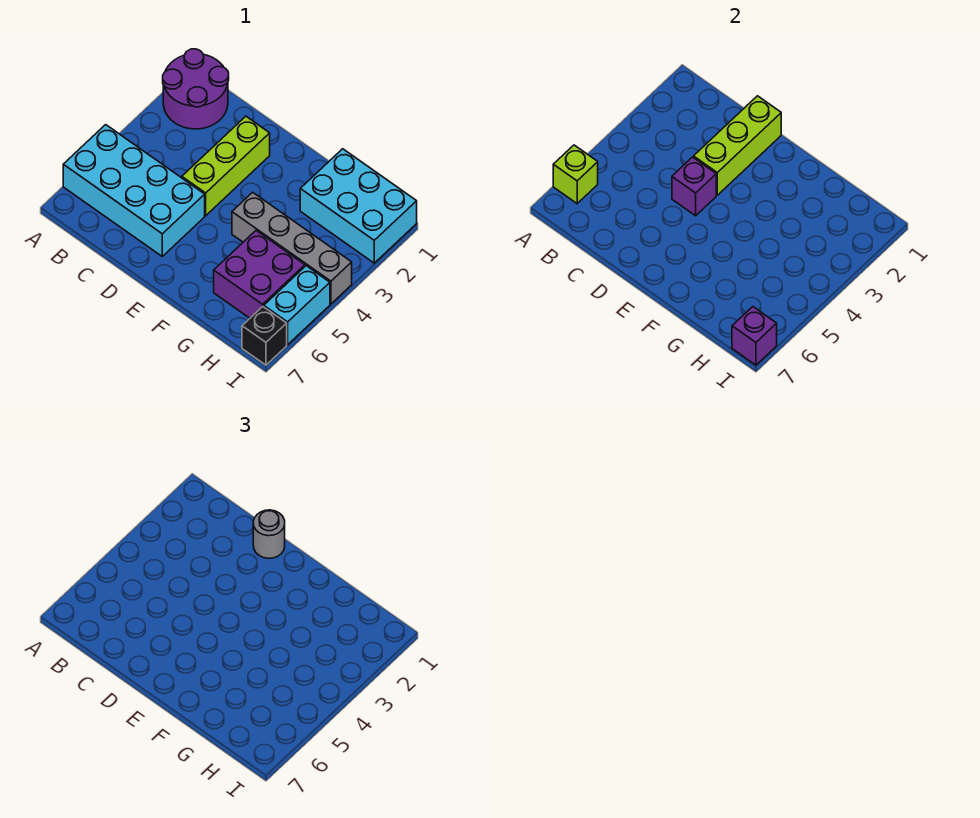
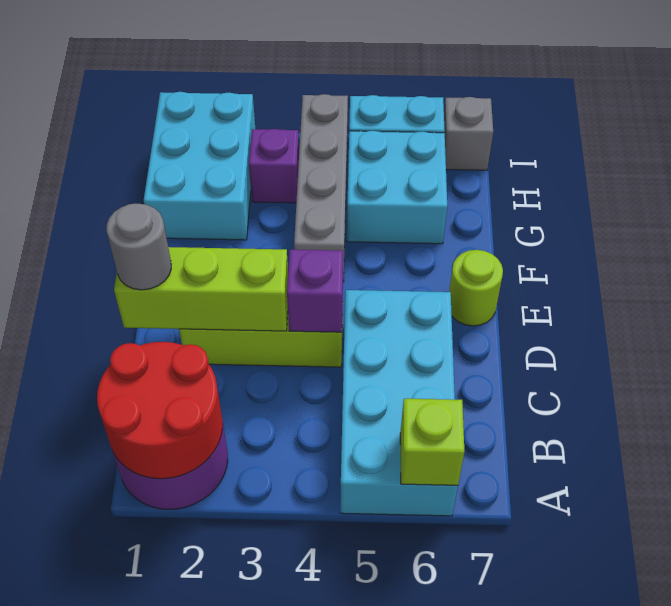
none -> red 2x2 round brick [97,342,223,479]
none -> lime 1x1 round brick [449,250,503,326]
purple 2x2 brick [214,231,305,318] -> cyan 2x2 brick [347,131,447,244]
black 1x1 brick [242,307,287,365] -> grey 1x1 brick [444,97,493,170]
purple 1x1 brick [732,307,777,365] -> purple 1x1 brick moved to [249,129,299,203]

